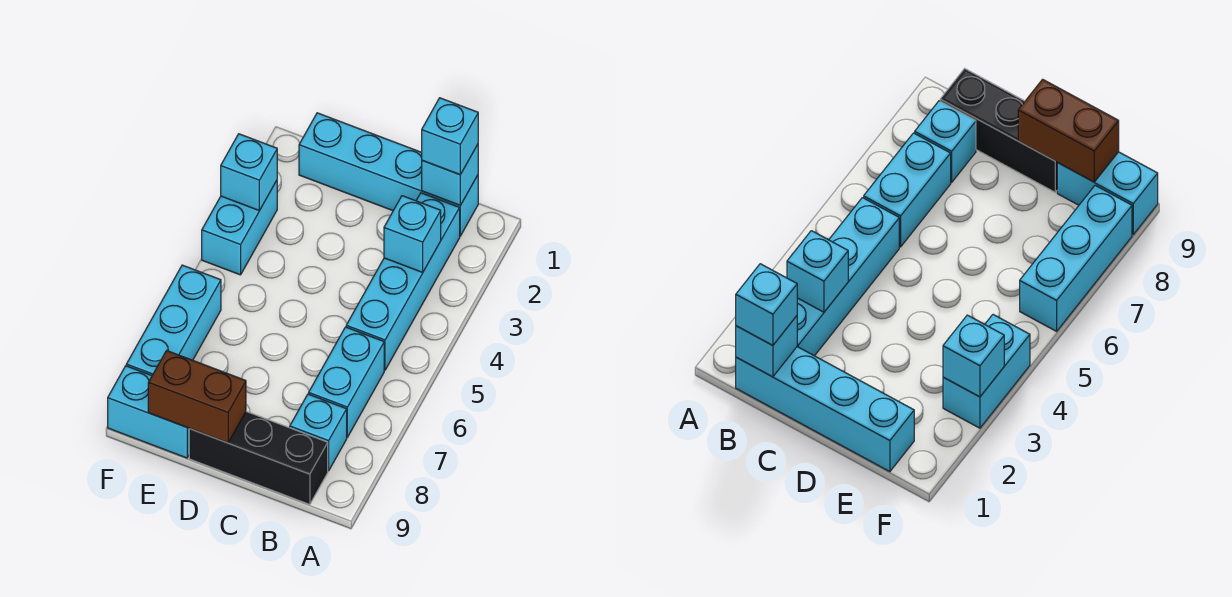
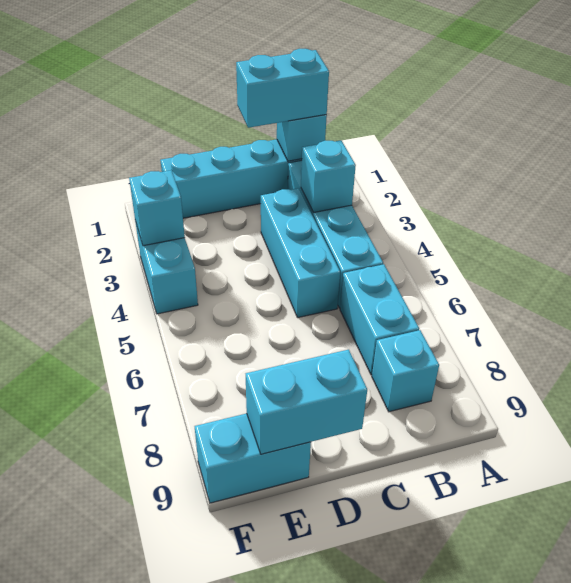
cyan 1x1 brick [422,98,478,175] -> cyan 1x2 brick [236,49,329,128]
black 1x3 brick [189,412,328,505] -> none
brown 1x2 brick [148,351,246,443] -> cyan 1x2 brick [246,349,367,454]
cyan 1x3 brick [126,265,221,376] -> cyan 1x3 brick moved to [261,188,340,318]

